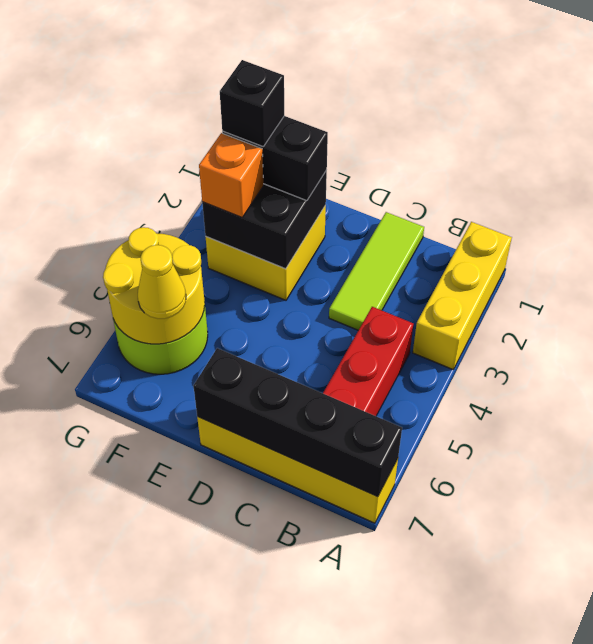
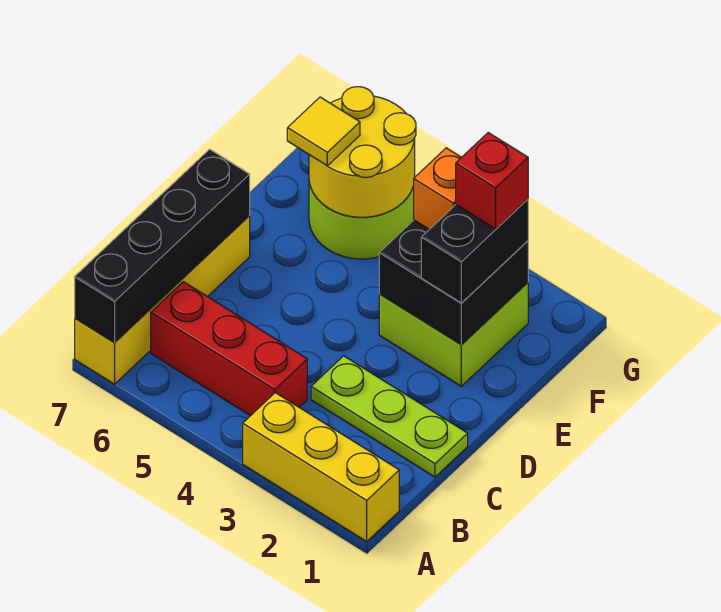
lime 1x3 tile [329,212,424,330] -> lime 1x3 plate [311,356,468,477]
yellow 2x2 brick [206,205,326,300] -> lime 2x2 brick [379,283,528,386]
black 1x1 brick [220,60,284,146] -> red 1x1 brick [456,133,528,229]
yellow 1x1 cone [138,245,186,319] -> yellow 1x1 tile [287,97,360,166]

